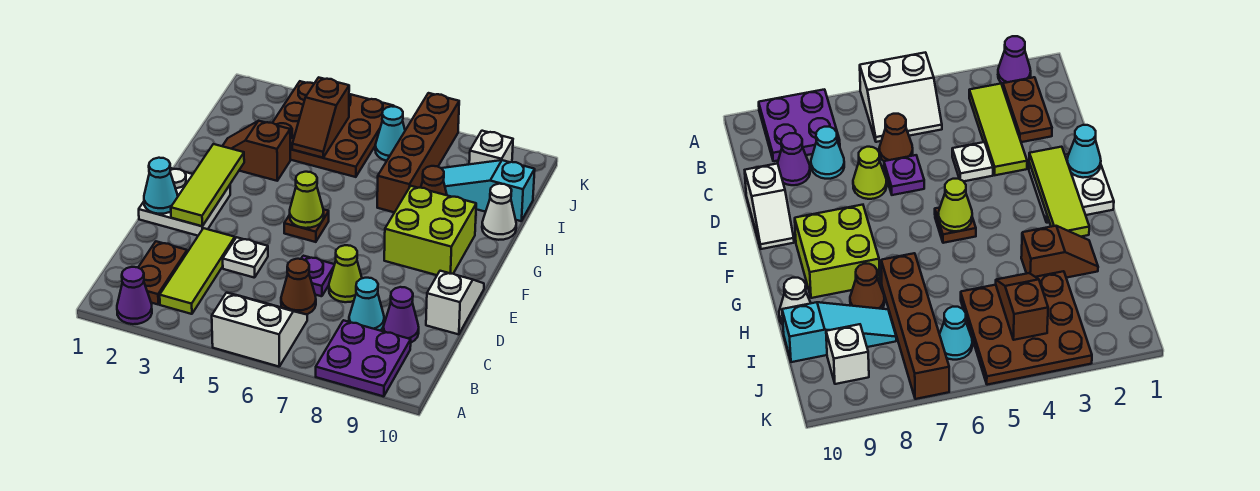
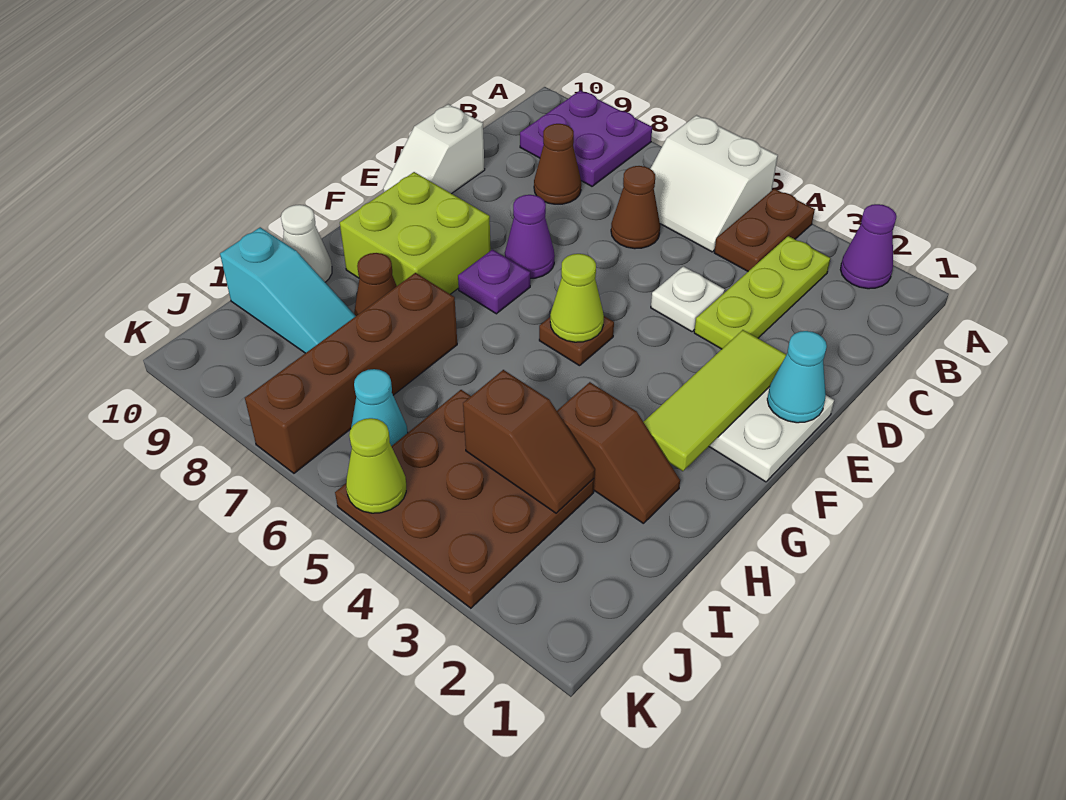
brown 1x2 plate [138,241,187,304] -> brown 1x2 plate moved to [714,189,815,271]
lime 1x3 tile [160,228,235,314] -> lime 1x3 plate [694,236,831,349]
cyan 1x1 cone [349,278,384,330] -> brown 1x1 cone [534,124,581,204]
purple 1x1 cone [383,287,419,342] -> purple 1x1 cone moved to [505,195,555,279]
purple 1x1 plate [301,256,335,296] -> purple 1x1 plate moved to [458,250,530,314]
lime 1x1 cone [329,245,362,302] -> lime 1x1 cone moved to [346,418,406,513]
brown 1x2 slope [292,77,349,158] -> brown 1x2 slope turned to [463,370,595,513]
white 1x1 brick [469,131,513,164] -> none

